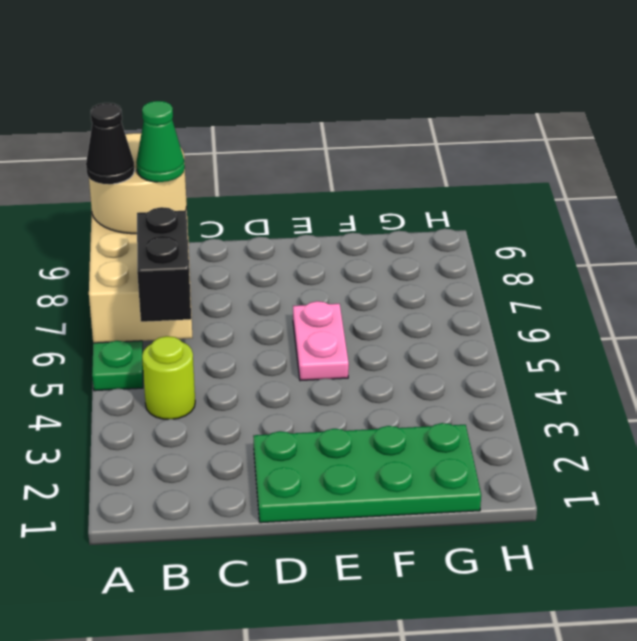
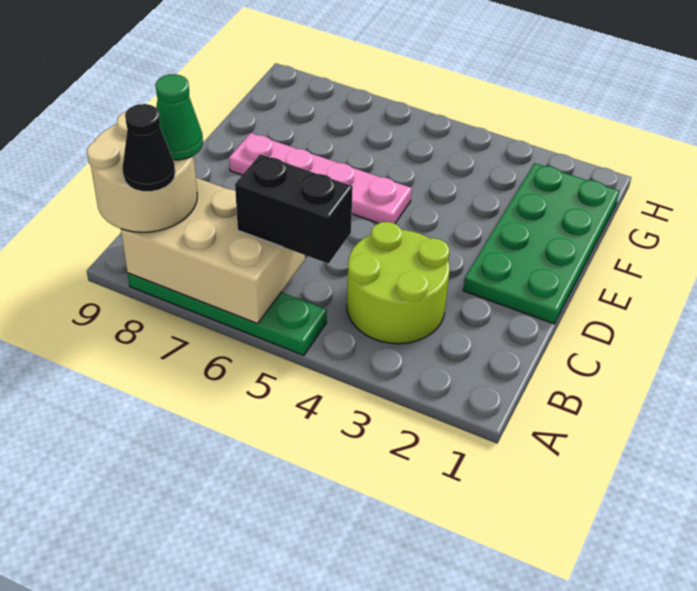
lime 1x1 round brick [142,336,195,419] -> lime 2x2 round brick [347,222,450,344]
pink 1x2 plate [293,301,349,381] -> pink 1x4 plate [229,133,412,223]

